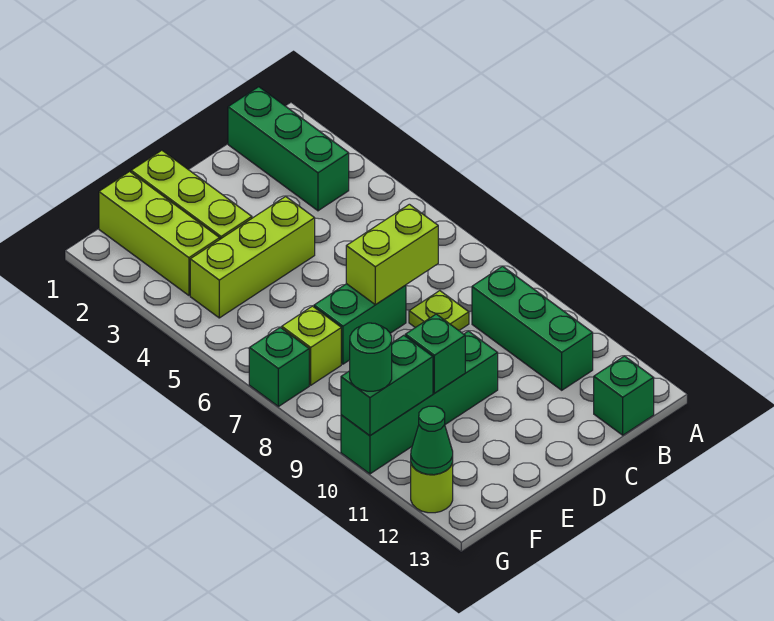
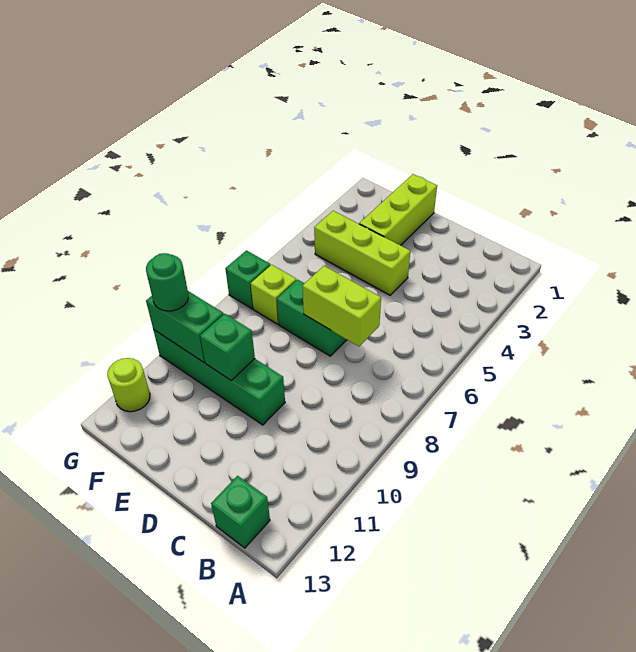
green 1x3 brick [228,87,349,211] -> none
green 1x3 brick [472,266,593,390] -> none
lime 1x1 plate [409,291,469,330] -> none
lime 1x3 brick [99,172,220,295] -> none
green 1x1 cone [411,406,453,475] -> none

